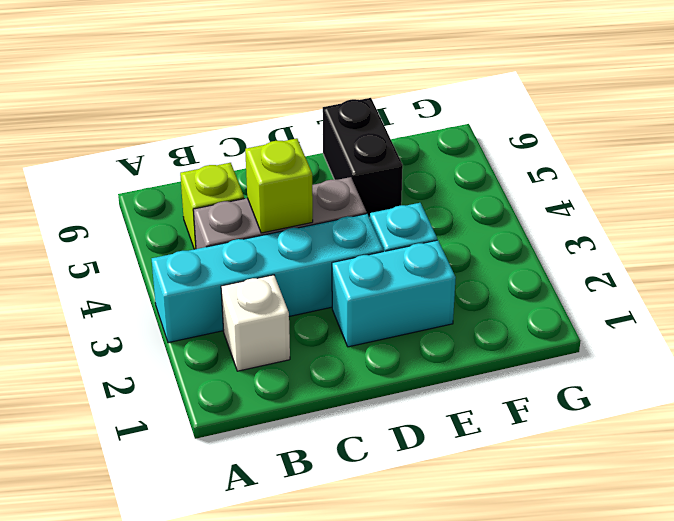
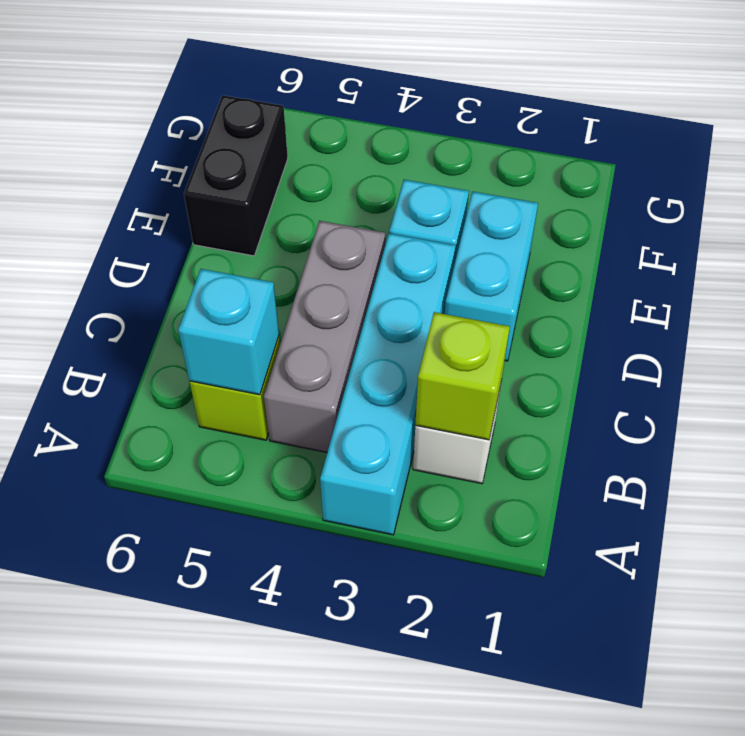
none -> cyan 1x1 brick [178,269,279,395]
lime 1x1 brick [245,138,313,233] -> lime 1x1 brick moved to [415,312,510,440]
black 1x2 brick [323,98,403,218] -> black 1x2 brick turned to [184,95,288,256]

